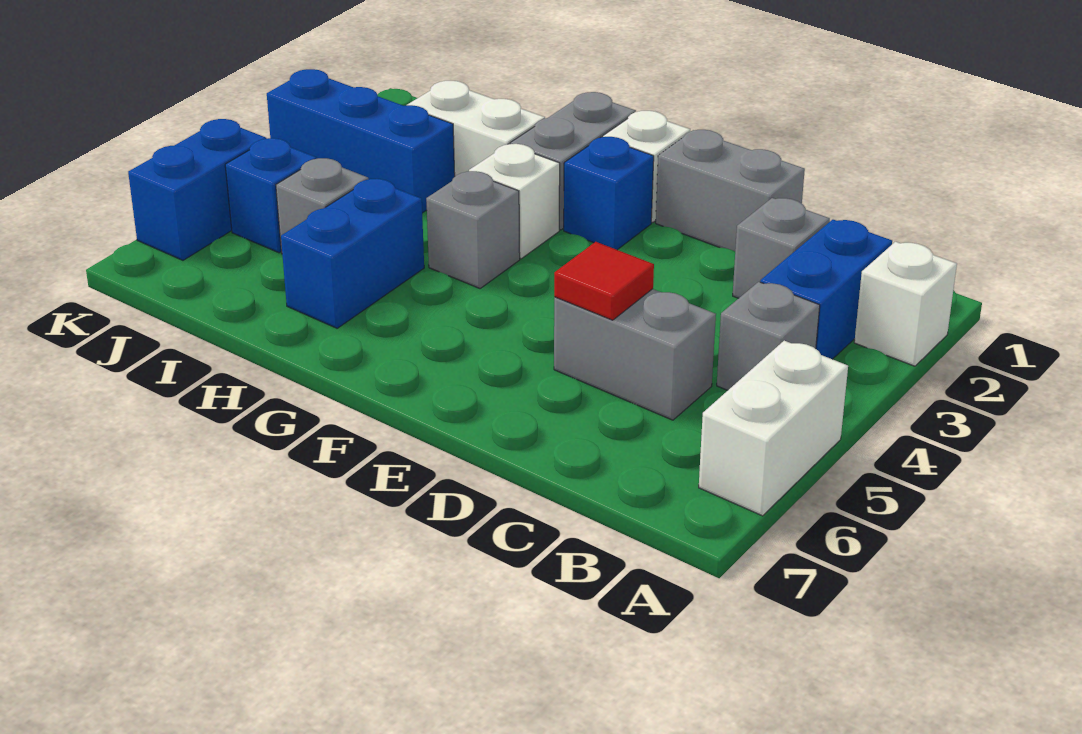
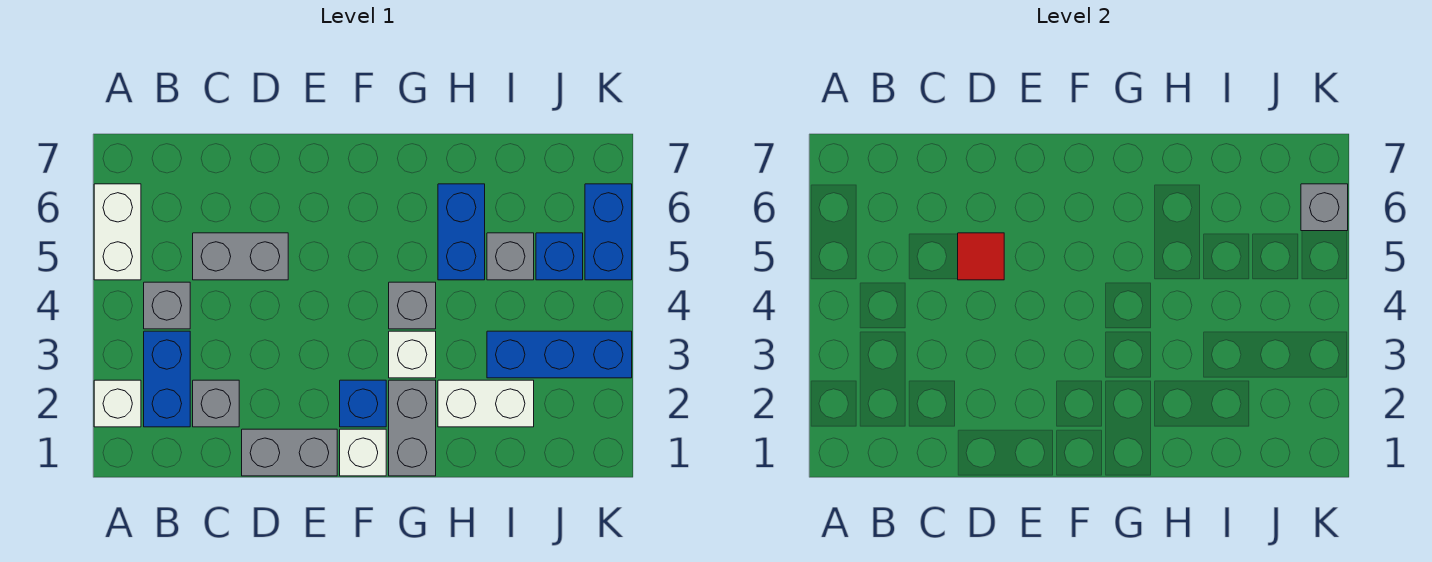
none -> grey 1x1 brick [1301,184,1348,231]

